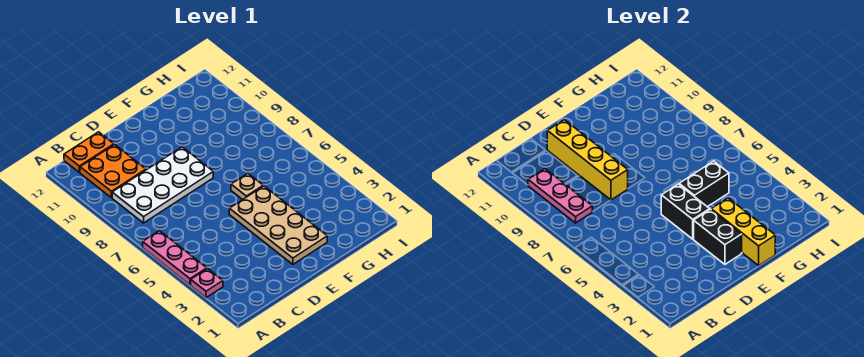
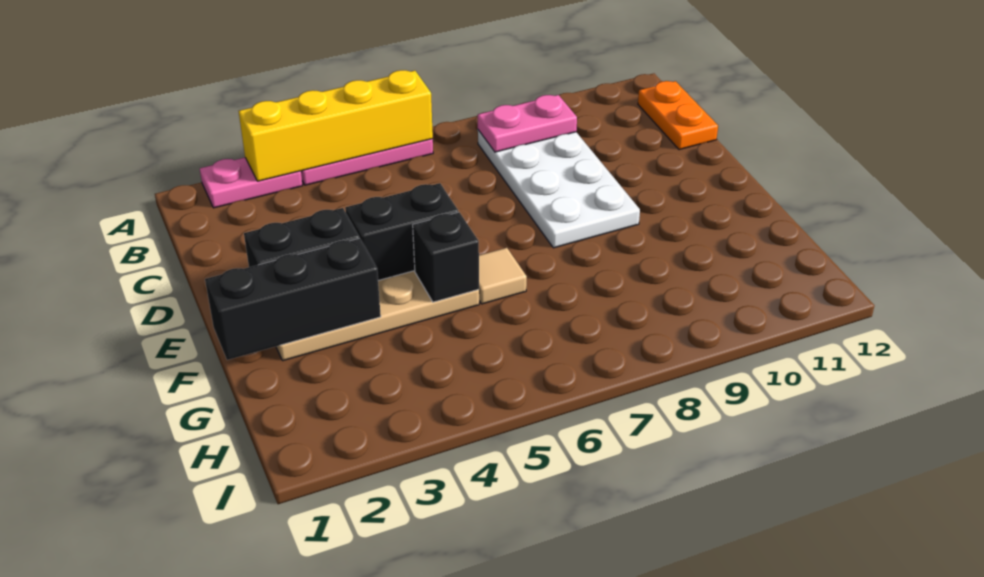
pink 1x1 plate [191,269,223,298] -> pink 1x2 plate [200,158,303,208]
pink 1x3 plate [528,169,592,223] -> pink 1x2 plate [478,95,577,152]
orange 2x2 plate [80,145,146,198] -> none
yellow 1x4 brick [547,120,628,200] -> yellow 1x4 brick moved to [239,70,433,181]
yellow 1x3 brick [711,198,775,266] -> black 1x3 brick [205,238,381,360]
black 1x2 brick [679,161,729,207] -> black 1x1 brick [413,212,479,302]
tan 1x1 plate [231,174,263,200] -> tan 1x1 tile [479,248,527,304]

